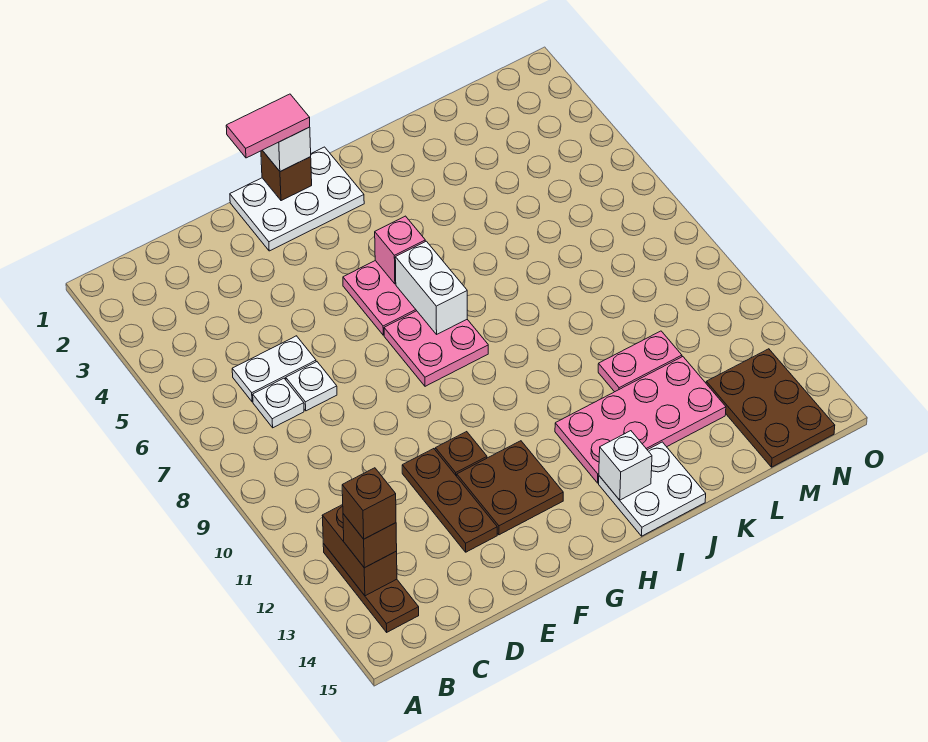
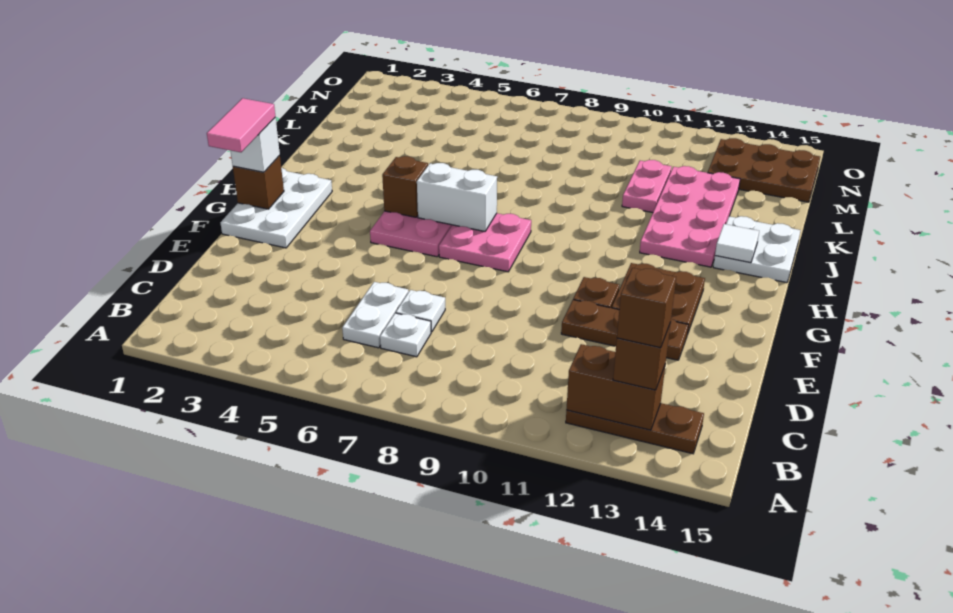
pink 1x1 brick [375,216,425,284] -> brown 1x1 brick [382,156,428,217]
white 1x1 brick [599,431,652,500] -> white 1x1 tile [715,224,759,263]

